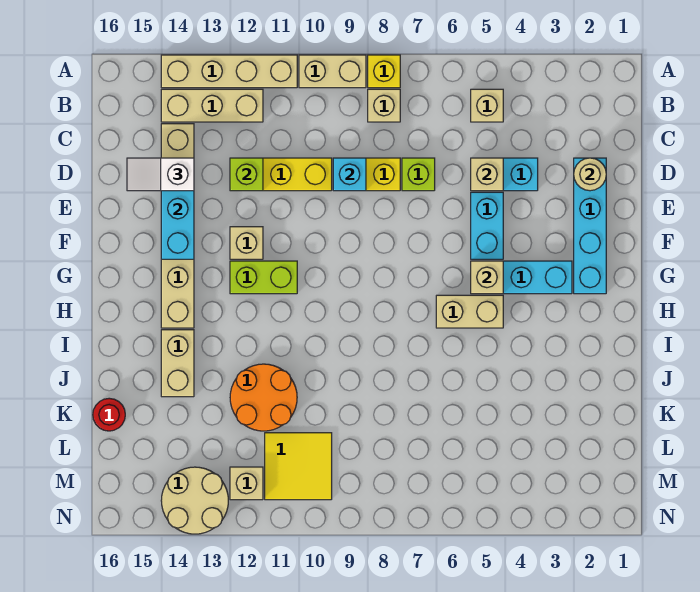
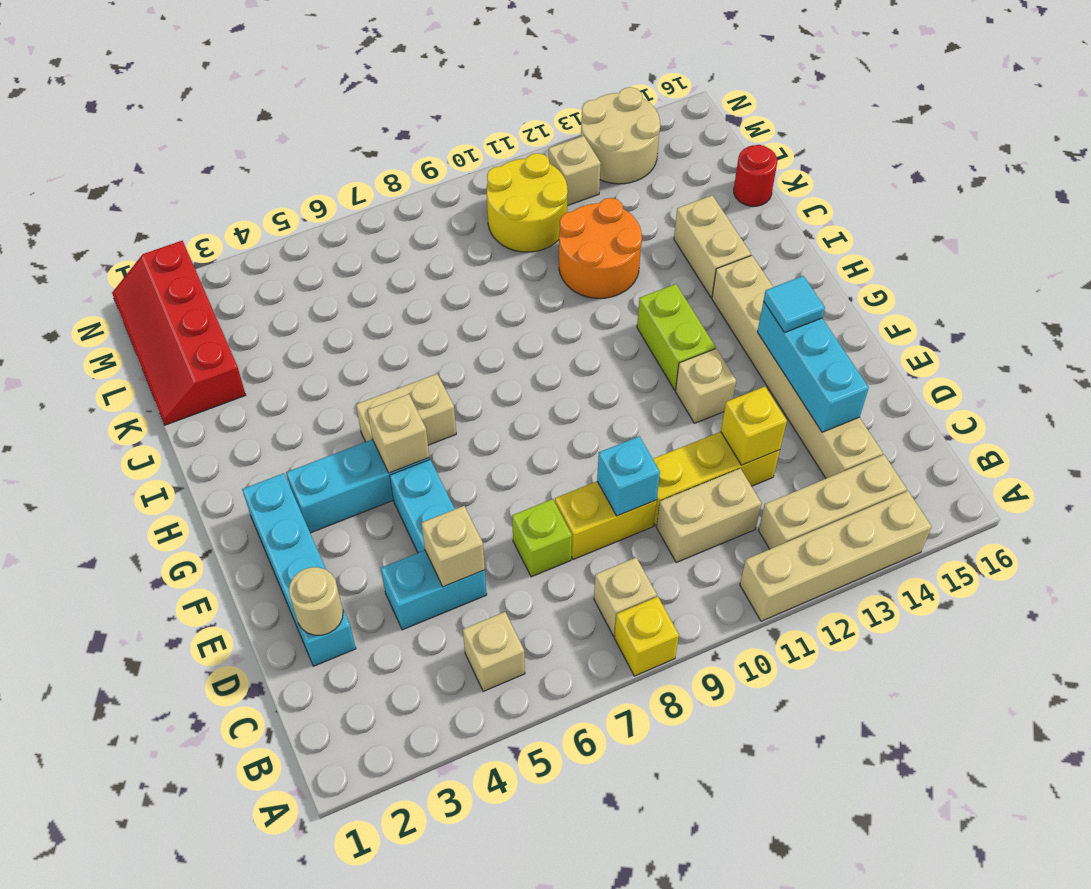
tan 1x2 brick [299,55,366,88] -> tan 1x2 brick moved to [656,469,762,562]
lime 1x1 brick [230,158,263,191] -> yellow 1x1 brick [721,387,787,465]
white 1x2 slope [127,158,194,191] -> none
none -> cyan 1x1 tile [764,276,825,333]
lime 1x2 brick [230,261,297,294] -> lime 1x2 brick turned to [637,284,715,390]
none -> red 2x4 slope [112,241,246,425]
yellow 2x2 tile [265,433,332,500] -> yellow 2x2 round brick [487,153,568,252]

